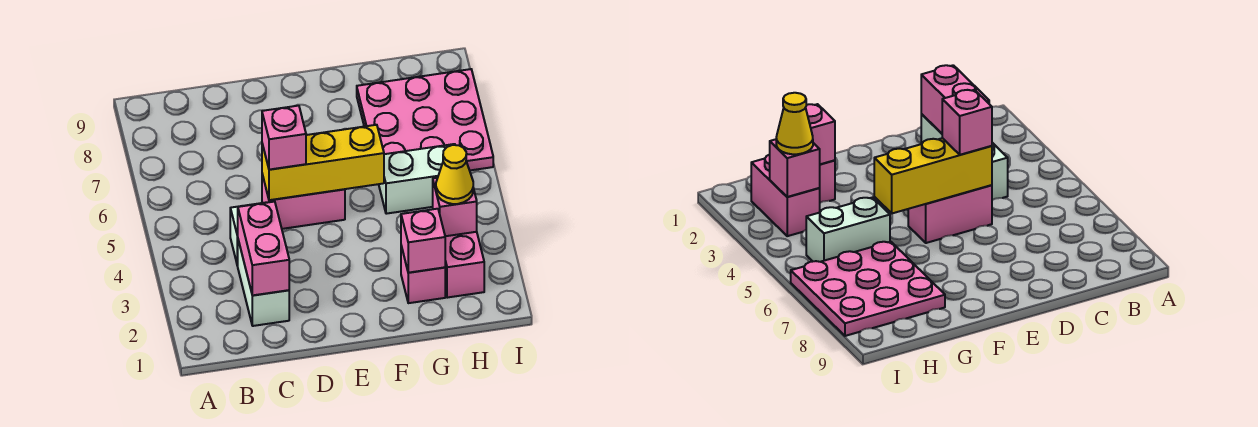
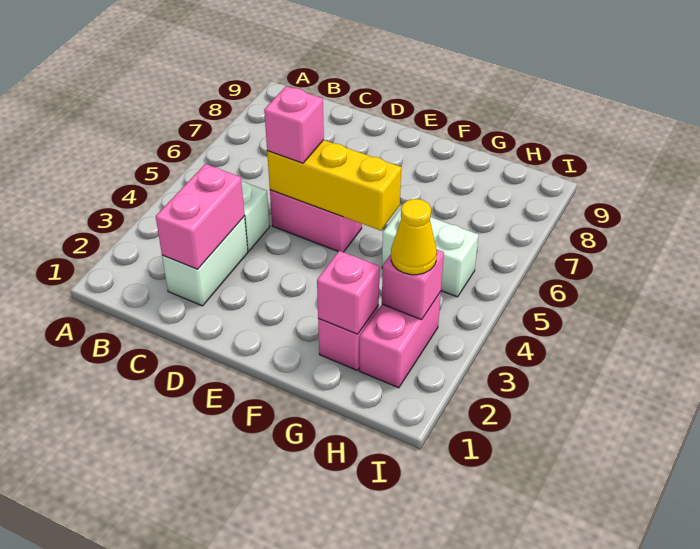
pink 3x3 plate [357,69,493,170] -> none

